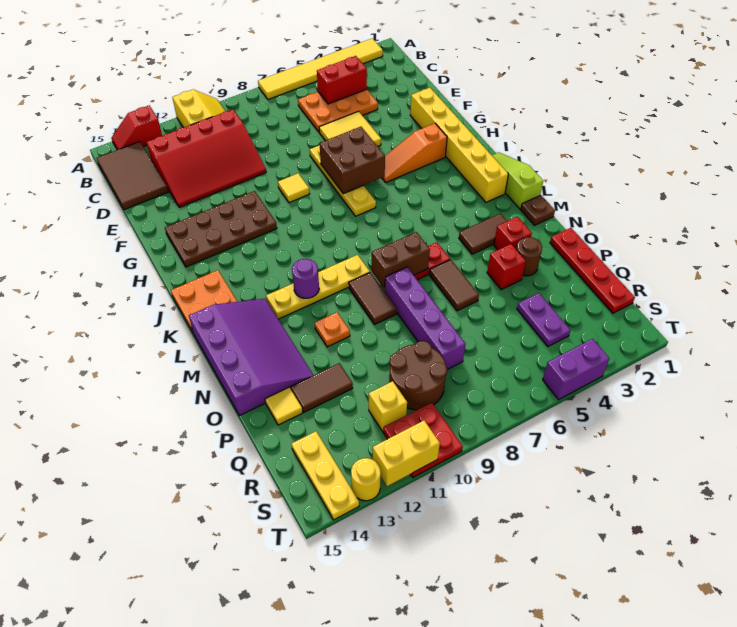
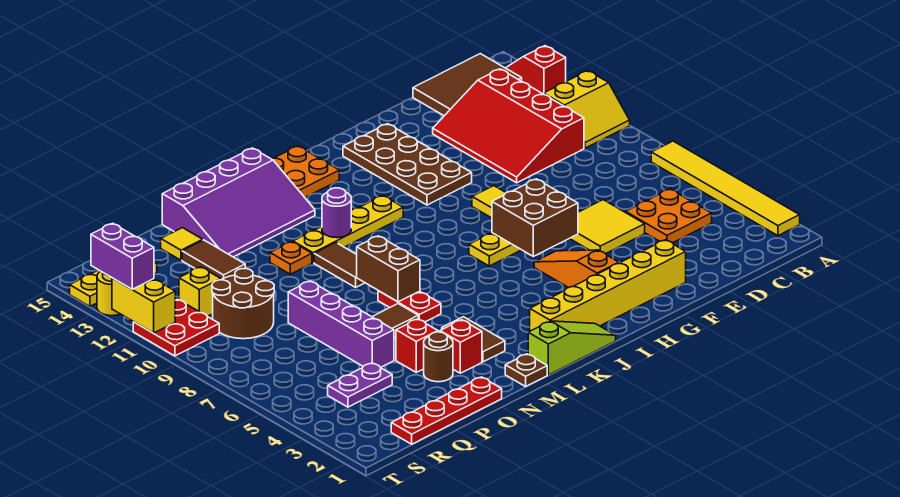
orange 2x3 plate [298,89,378,133] -> orange 2x2 plate [626,189,712,243]
red 1x2 brick [317,56,367,104] -> none
yellow 1x4 plate [266,255,370,319] -> yellow 1x4 plate turned to [293,196,403,263]
brown 1x2 tile [349,272,397,324] -> brown 1x2 tile turned to [314,243,365,287]
purple 1x4 brick [385,267,466,369] -> purple 1x4 brick turned to [288,281,394,367]
purple 1x2 brick [543,339,609,400] -> purple 1x2 brick moved to [91,223,154,289]

